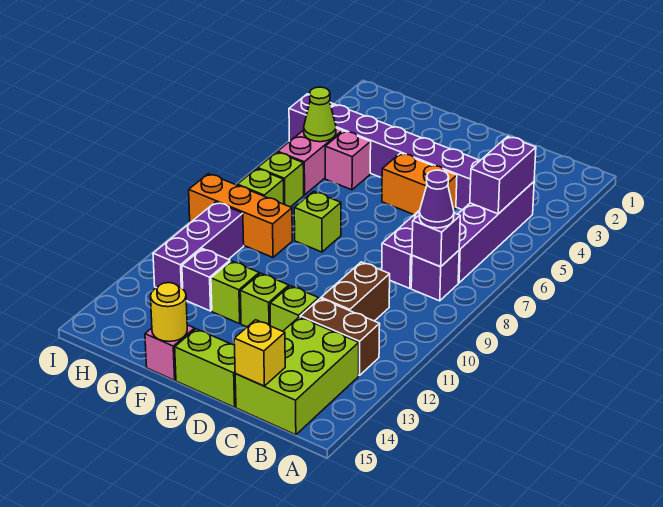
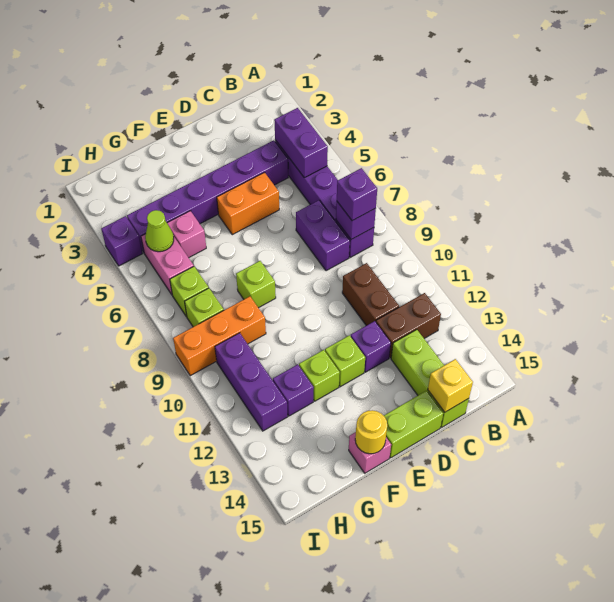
purple 1x1 cone [419,170,454,228] -> purple 1x1 brick [337,168,377,221]
lime 2x3 brick [235,317,359,435] -> lime 1x3 brick [391,330,469,427]
lime 1x1 brick [270,286,319,331] -> purple 1x1 brick [351,321,391,372]

